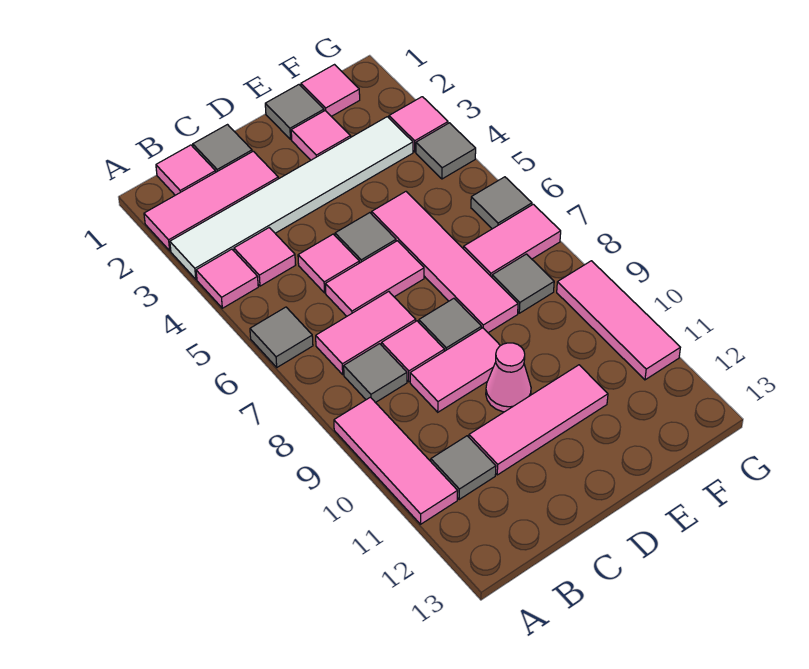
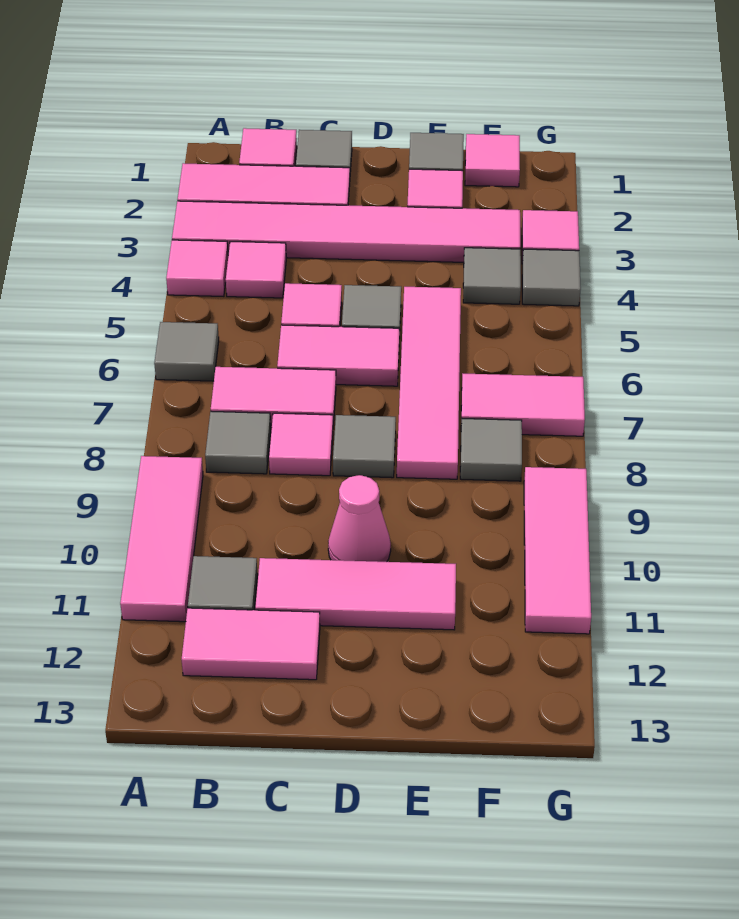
white 1x6 tile [170,117,413,279] -> pink 1x6 tile [172,201,520,262]
pink 1x2 tile [410,328,500,412] -> pink 1x2 tile moved to [182,608,320,680]
grey 1x1 tile [471,177,532,229] -> grey 1x1 tile moved to [463,248,521,304]

